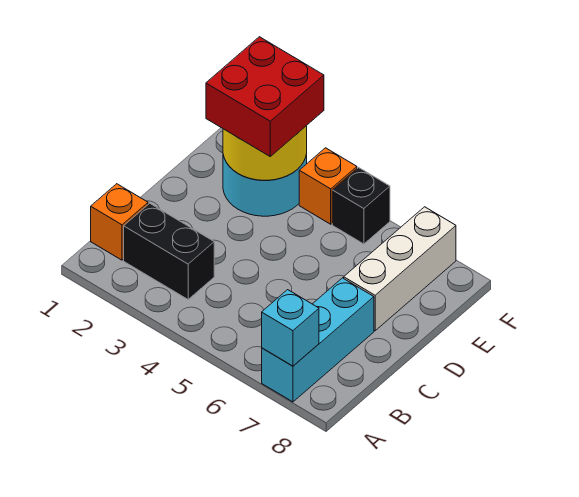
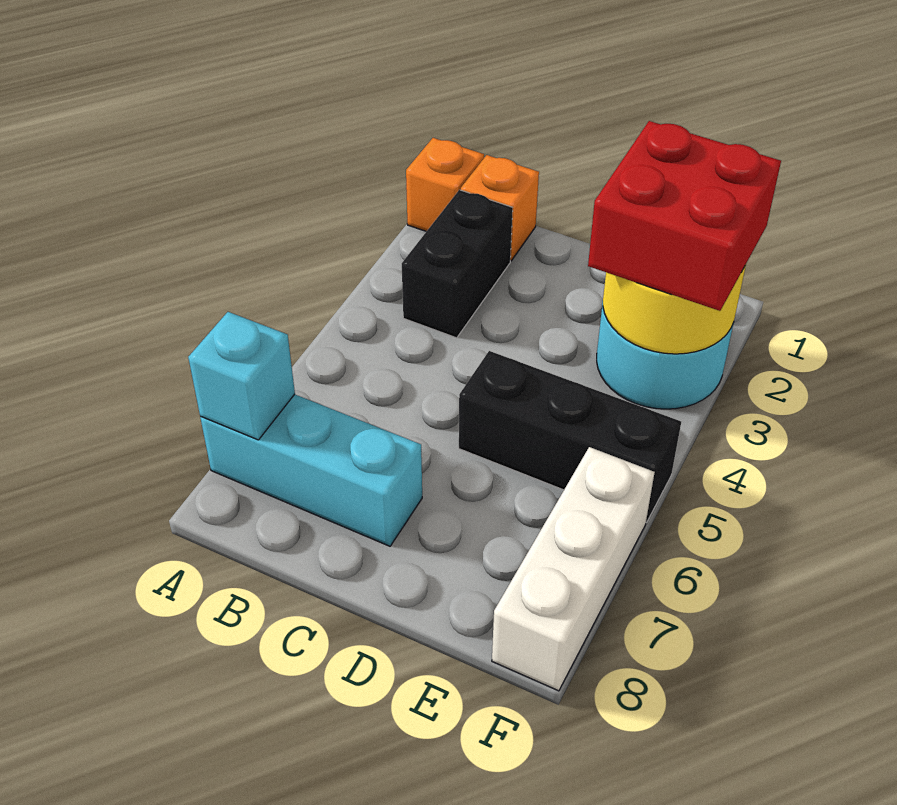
white 1x3 brick [344,207,456,331] -> white 1x3 brick turned to [492,447,655,691]
orange 1x1 brick [299,148,357,224] -> orange 1x1 brick moved to [406,138,484,231]
black 1x1 brick [332,168,390,244] -> black 1x3 brick [459,351,681,522]

